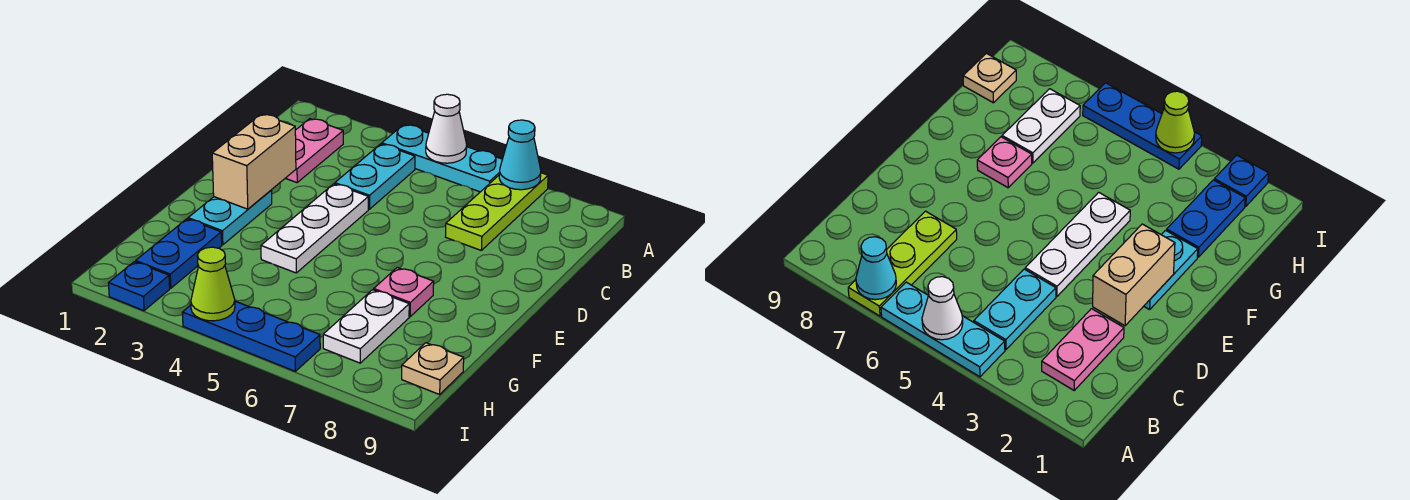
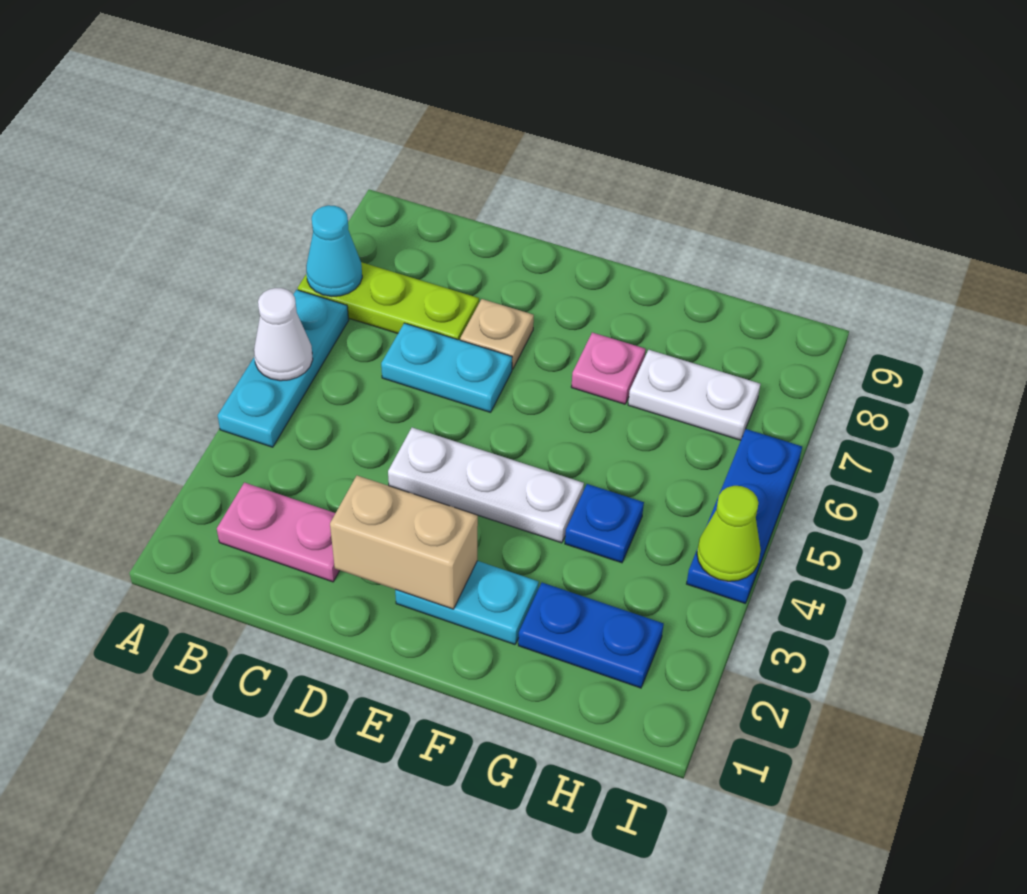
cyan 1x2 plate [335,144,415,209] -> cyan 1x2 plate moved to [381,323,512,412]
tan 1x1 plate [402,343,464,394] -> tan 1x1 plate moved to [460,299,534,369]
blue 1x1 plate [109,262,170,311] -> blue 1x1 plate moved to [565,484,644,563]

